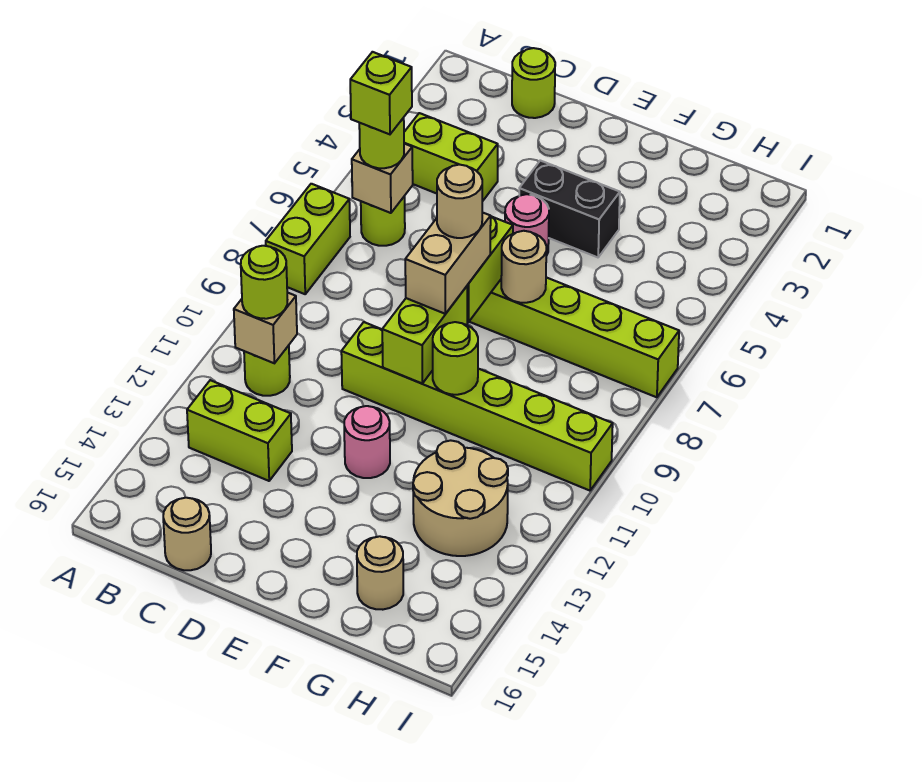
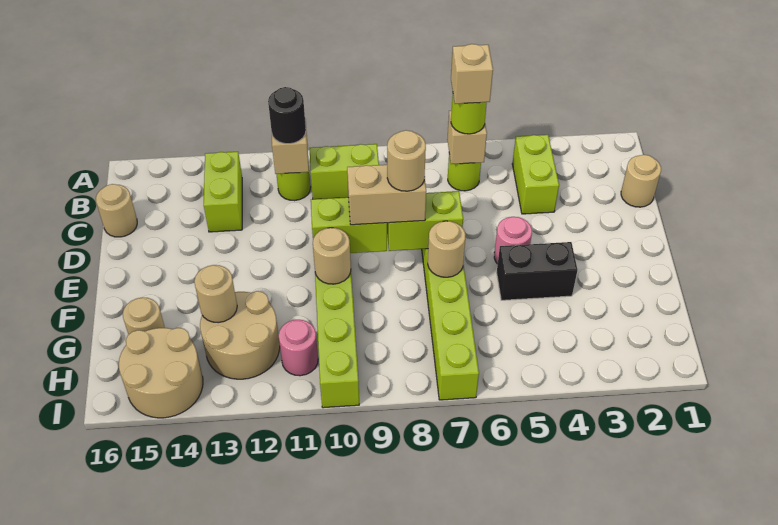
lime 1x2 brick [266,184,350,294] -> lime 1x2 brick moved to [310,144,379,199]
lime 1x1 brick [350,52,412,134] -> tan 1x1 brick [451,44,493,104]
lime 1x1 round brick [241,246,287,319] -> black 1x1 round brick [268,87,306,144]
lime 1x1 round brick [512,48,555,118] -> tan 1x1 round brick [621,155,661,207]
black 1x2 brick [519,161,620,257] -> black 1x2 brick turned to [497,242,578,300]
pink 1x1 round brick [344,406,390,478] -> pink 1x1 round brick moved to [279,320,318,376]
lime 1x1 round brick [433,322,478,395] -> tan 1x1 round brick [313,228,351,284]
none -> tan 1x1 round brick [194,265,237,323]
none -> tan 2x2 round brick [119,328,203,418]

